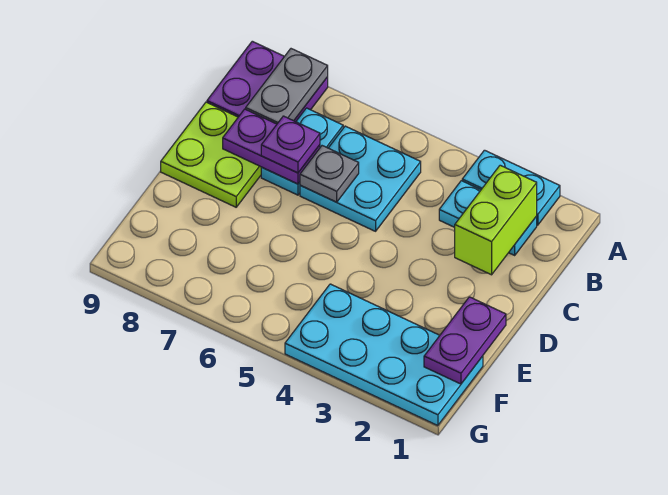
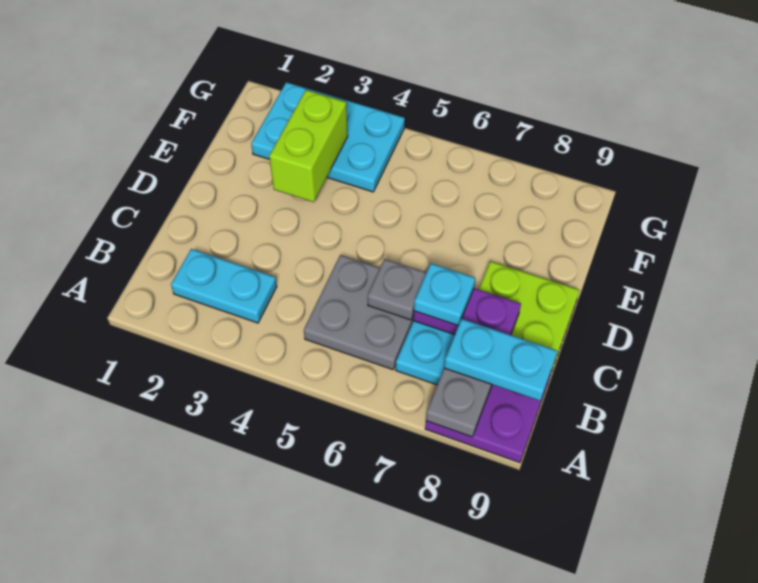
cyan 1x2 plate [462,150,560,225] -> cyan 1x2 plate moved to [444,319,557,401]
lime 1x2 brick [455,165,537,275] -> lime 1x2 brick moved to [269,90,348,202]
cyan 2x2 plate [300,126,421,231] -> grey 2x2 plate [304,255,414,370]
purple 1x1 plate [261,116,320,173] -> cyan 1x1 plate [414,263,475,326]
purple 1x2 plate [424,297,506,384] -> none
cyan 2x4 plate [285,284,483,426] -> cyan 2x3 plate [251,82,405,192]

